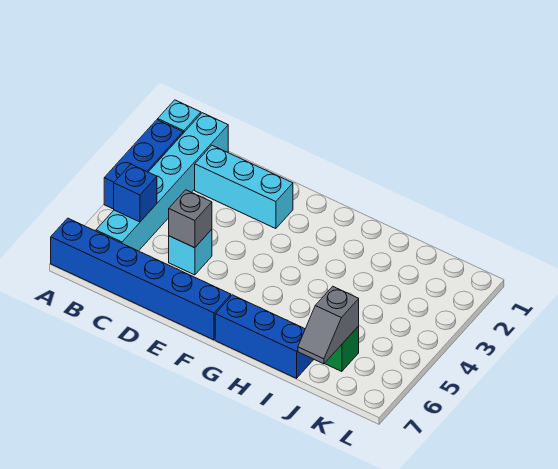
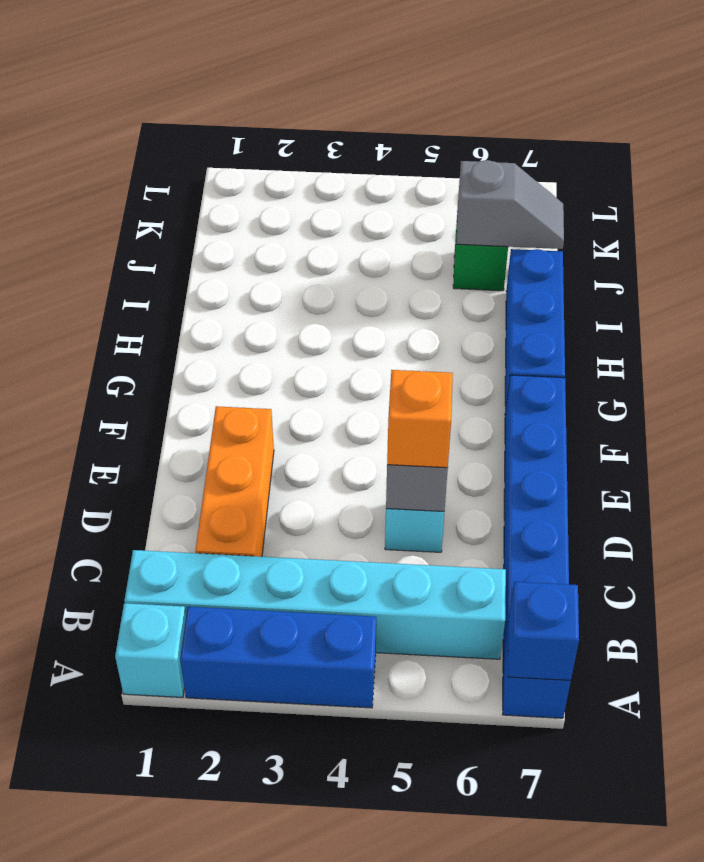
blue 1x1 brick [114,164,157,222] -> blue 1x1 brick moved to [508,582,579,680]
cyan 1x3 brick [195,145,293,229] -> orange 1x3 brick [196,406,274,557]
none -> orange 1x1 brick [387,370,453,468]

